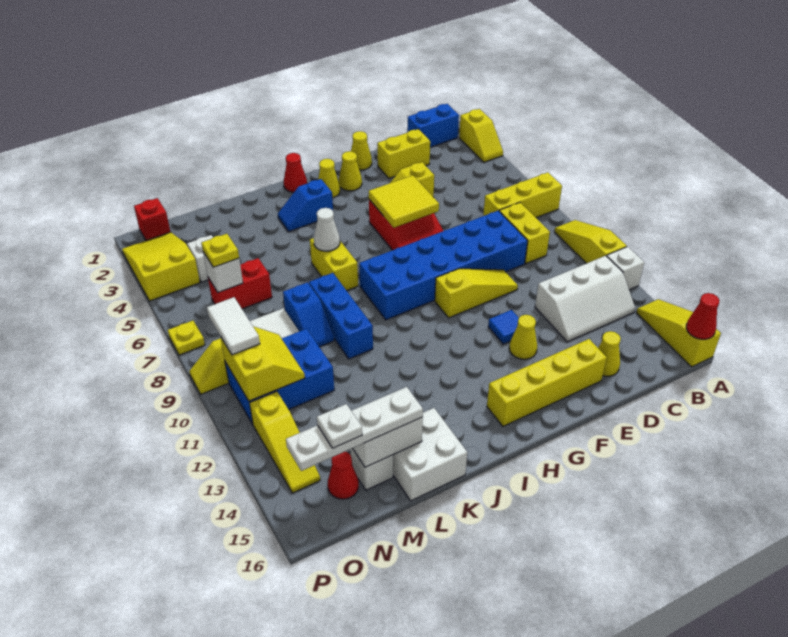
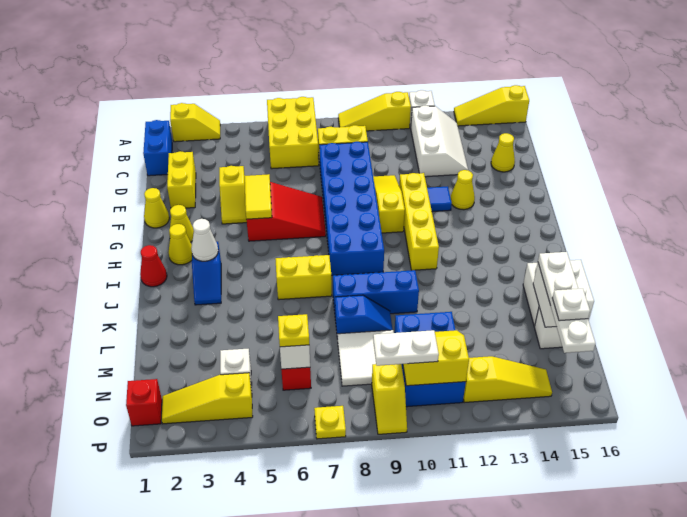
yellow 1x3 brick [483,172,562,218] -> yellow 2x3 brick [267,97,319,169]
red 1x1 cone [686,293,719,339] -> none
yellow 1x4 brick [487,339,607,426] -> yellow 1x4 brick moved to [399,173,439,270]
yellow 2x2 tile [369,175,439,228] -> yellow 1x2 tile [245,174,272,219]
white 1x1 cone [314,208,340,251] -> white 1x1 cone moved to [191,219,218,261]
red 1x1 cone [328,451,359,499] -> none
yellow 2x3 slope [122,232,200,301] -> yellow 1x3 slope [162,373,253,424]
white 1x2 tile [207,297,260,355] -> white 1x2 plate [373,330,439,366]

